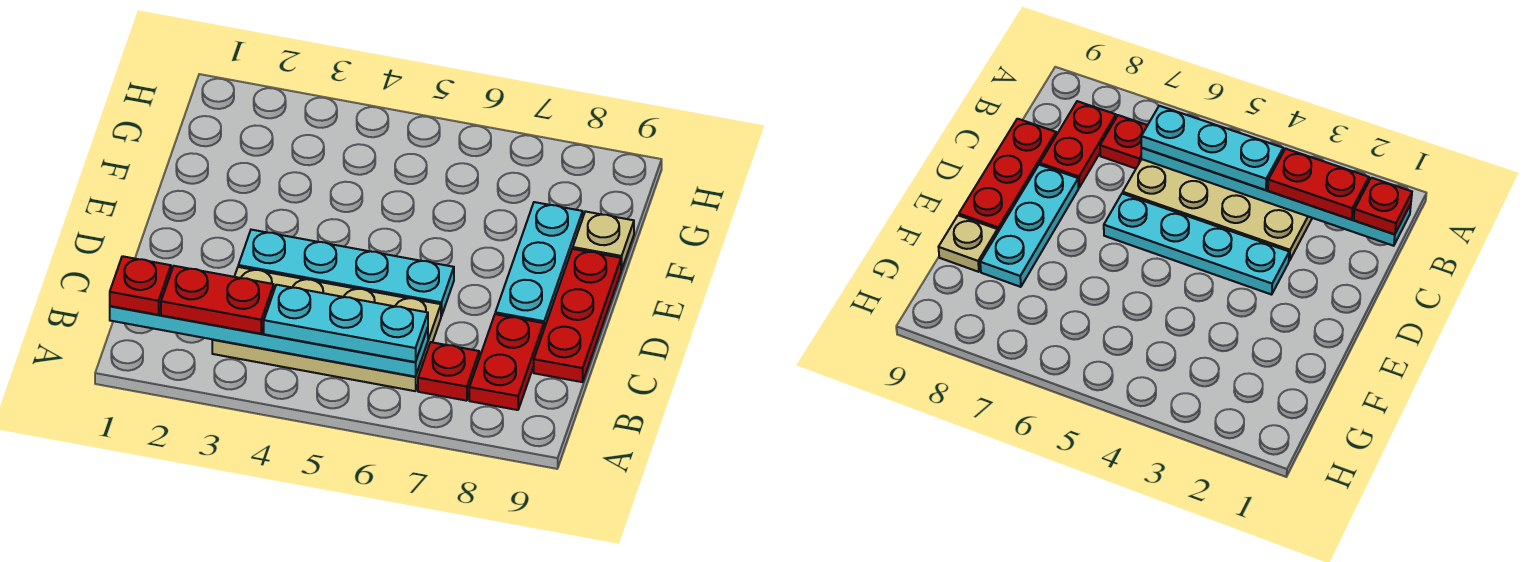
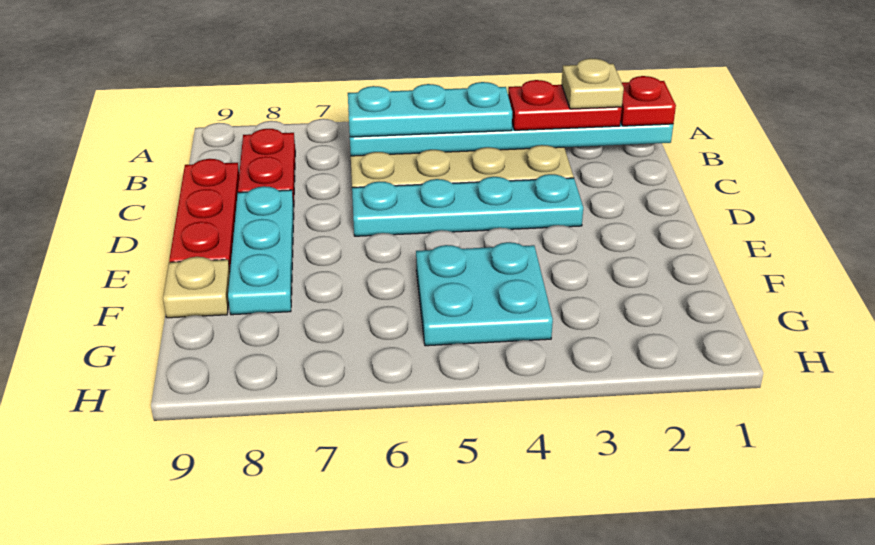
none -> tan 1x1 plate [562,58,624,109]
red 1x1 plate [418,342,479,401] -> none
none -> cyan 2x2 plate [416,242,553,346]

